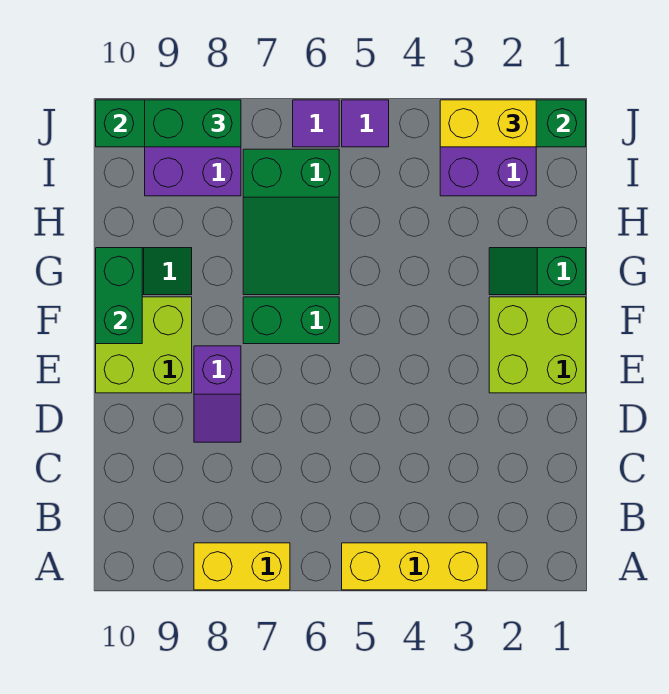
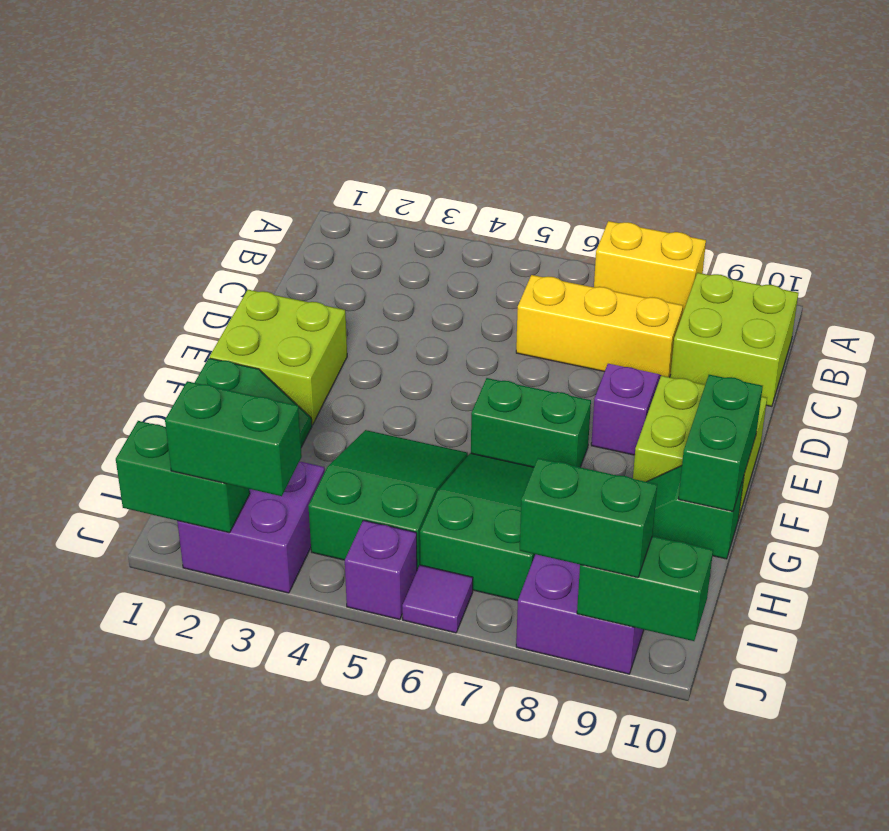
yellow 1x3 brick [342,543,487,590] -> yellow 1x3 brick moved to [516,275,683,377]
none -> lime 2x2 brick [670,273,798,406]
none -> green 2x3 slope [308,430,468,570]
yellow 1x2 brick [440,100,536,147] -> green 1x2 brick [165,381,302,496]
purple 1x1 tile [342,100,389,147] -> purple 1x1 brick [345,520,417,620]

